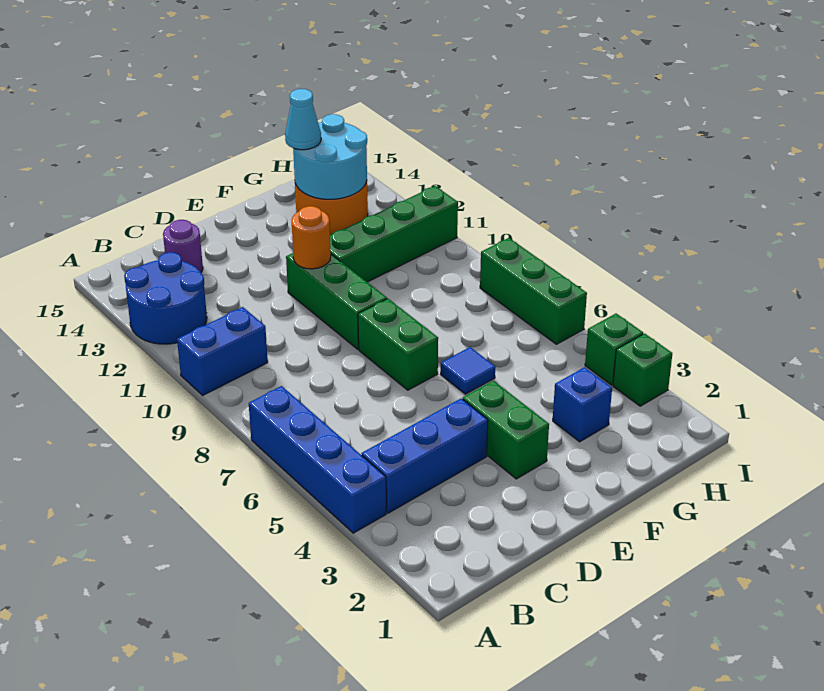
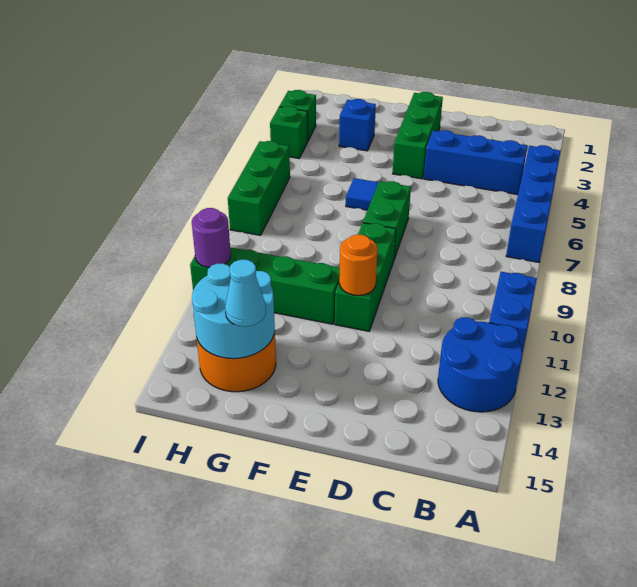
blue 1x2 brick [177,307,268,395] -> blue 1x2 brick turned to [489,272,537,353]
purple 1x1 round brick [163,220,203,272] -> purple 1x1 round brick moved to [192,208,231,267]
green 1x2 brick [463,381,549,479] -> green 1x3 brick [393,92,443,179]

